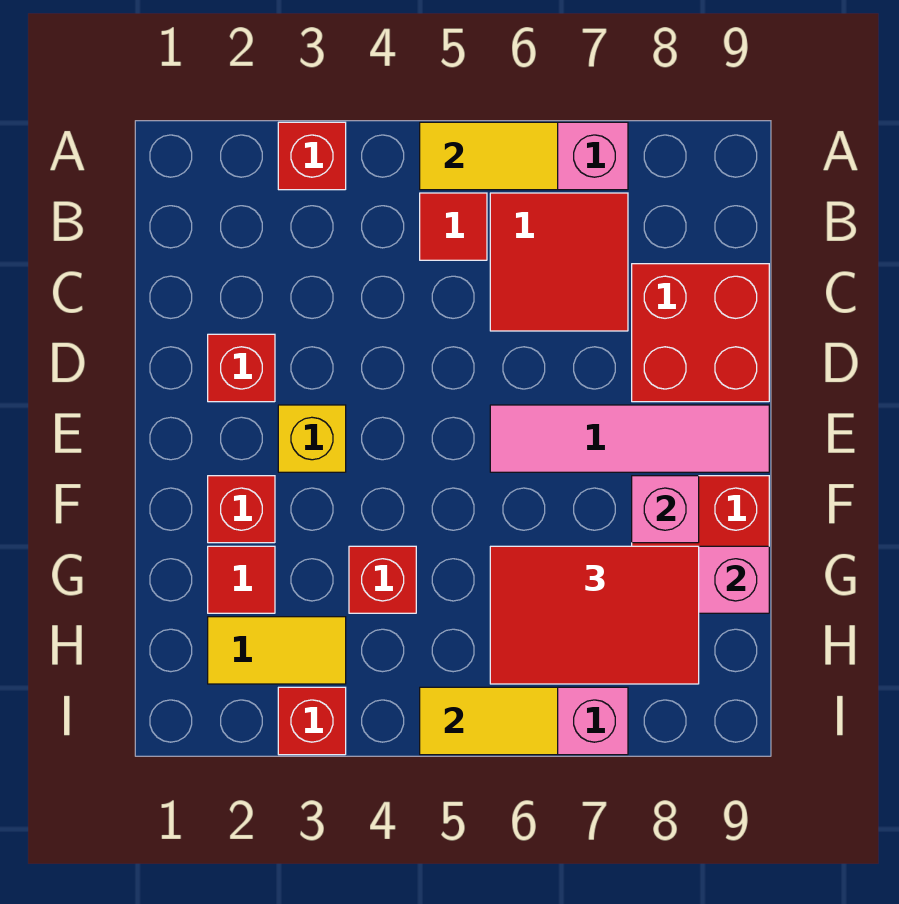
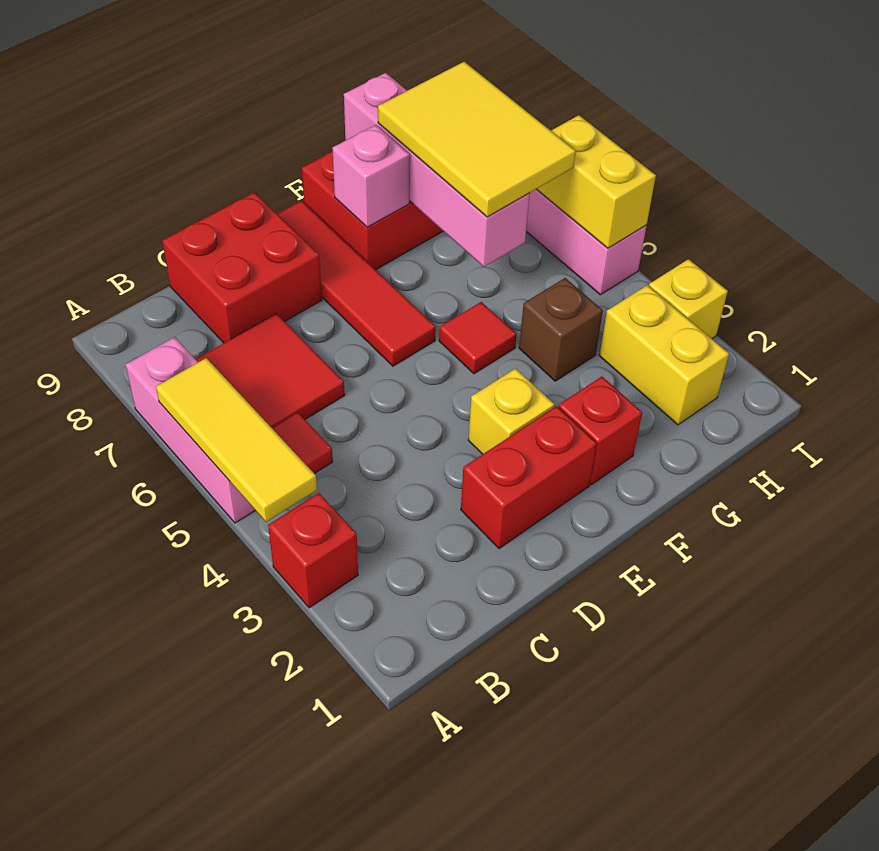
yellow 1x2 tile [420,122,558,190] -> yellow 1x3 tile [156,358,317,522]
red 1x1 brick [208,334,275,402] -> red 1x2 brick [461,406,597,549]
pink 1x4 tile [490,405,769,472] -> red 1x4 tile [277,201,436,366]
red 1x1 tile [208,546,275,613] -> red 1x1 tile moved to [439,302,517,374]
red 1x1 brick [349,546,416,613] -> brown 1x1 brick [519,278,603,381]
red 2x3 tile [490,546,699,684] -> yellow 2x3 tile [378,62,576,217]
yellow 1x2 tile [208,617,346,684] -> yellow 1x2 brick [599,285,729,425]
red 1x1 brick [278,687,346,755] -> yellow 1x1 brick [649,259,728,339]
yellow 1x2 tile [420,687,558,755] -> yellow 1x2 brick [537,115,656,248]

